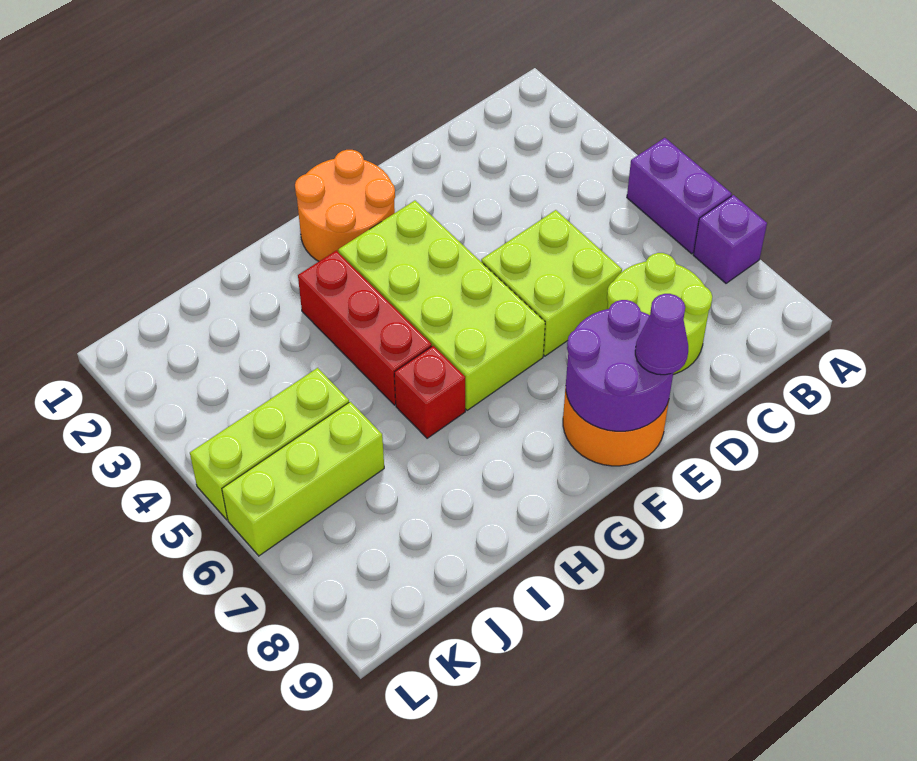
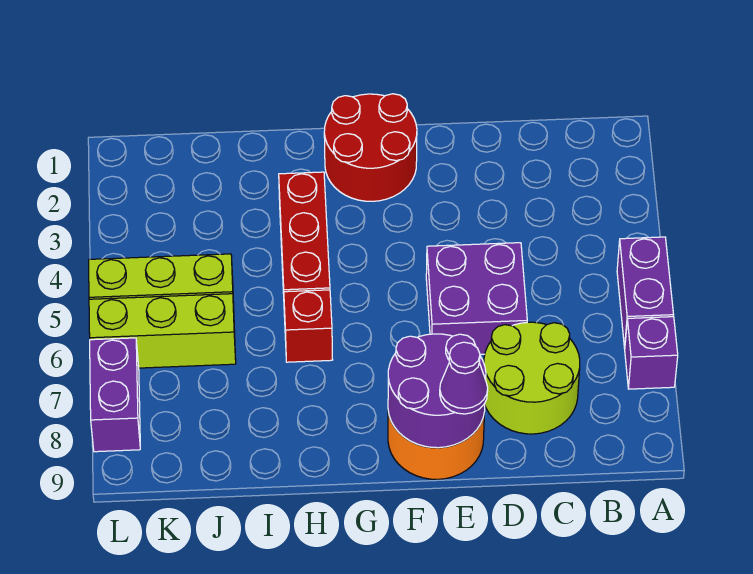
lime 2x2 brick [481,210,622,356] -> purple 2x2 brick [426,243,527,355]
orange 2x2 round brick [295,150,395,261] -> red 2x2 round brick [324,94,417,201]
lime 2x4 brick [338,201,545,410] -> none
none -> purple 1x2 brick [90,338,140,452]

